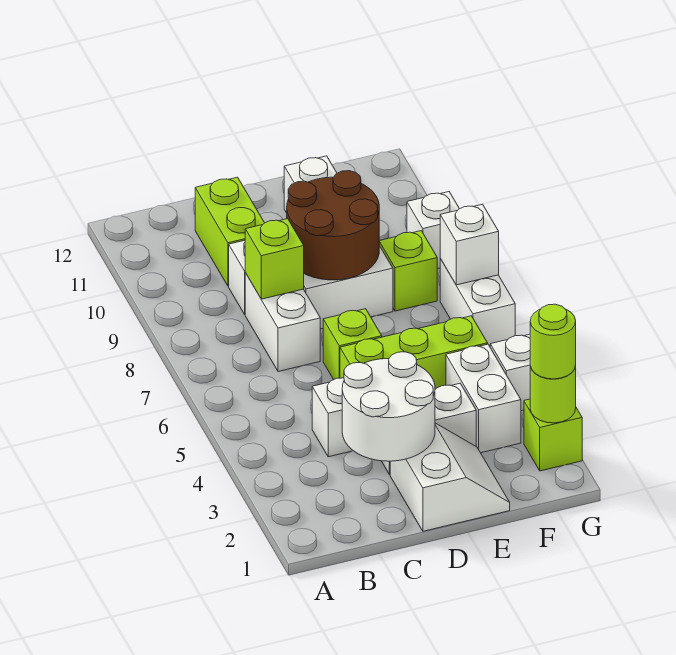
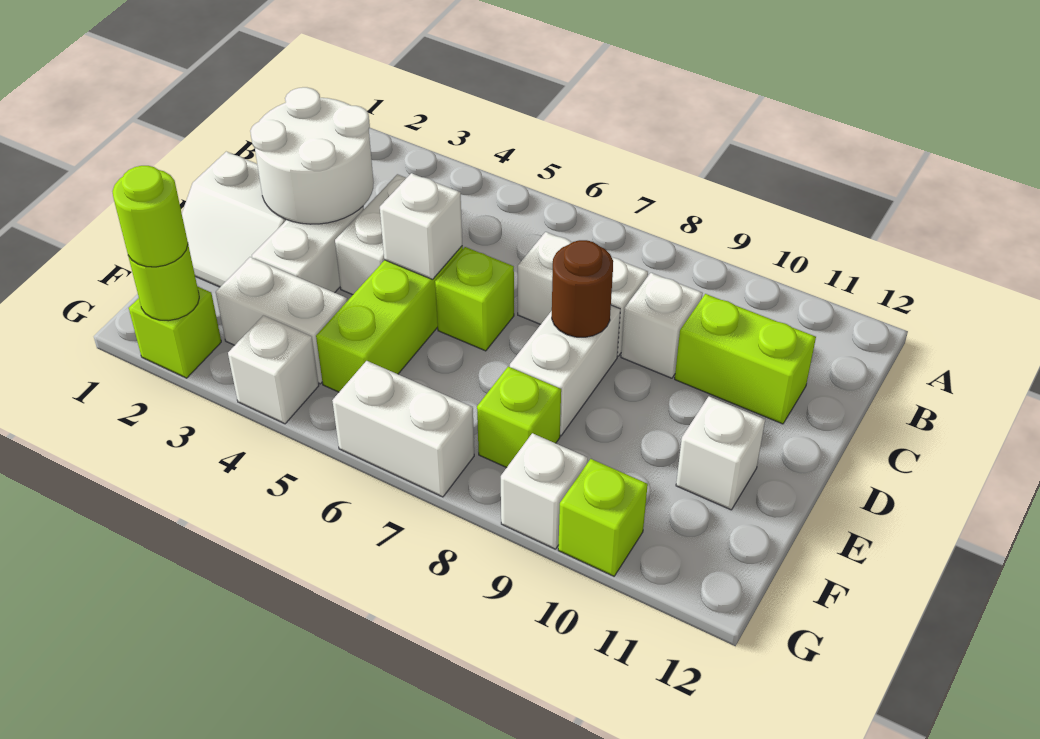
lime 1x1 brick [245,219,304,299] -> lime 1x1 brick moved to [558,459,648,576]
brown 2x2 round brick [287,171,379,280] -> brown 1x1 round brick [552,240,613,337]
white 1x1 brick [440,204,499,285] -> white 1x1 brick moved to [380,173,462,279]

